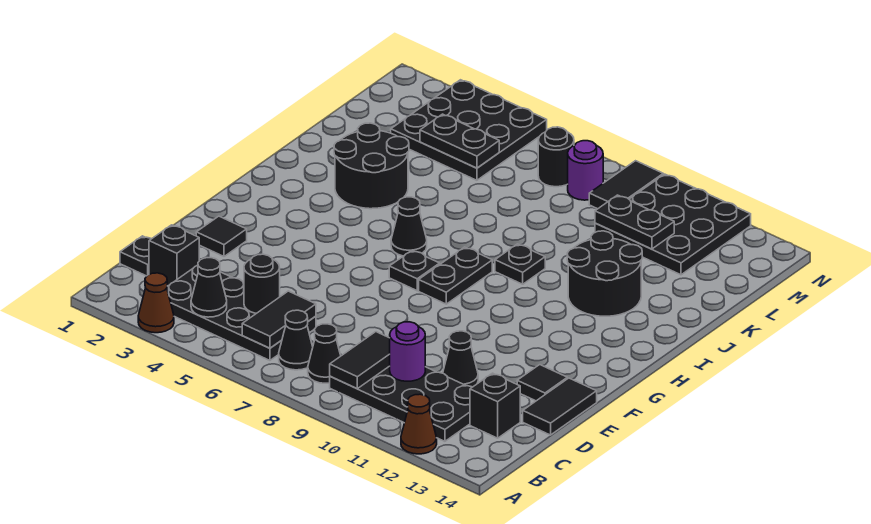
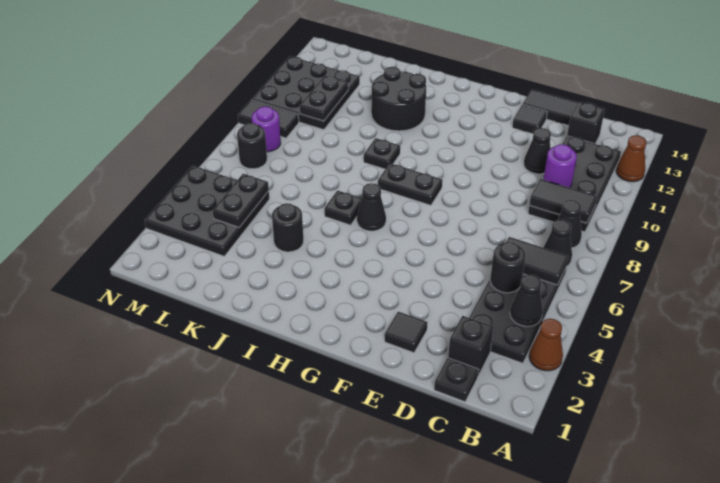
black 1x1 plate [389,250,440,291] -> black 1x1 plate moved to [324,190,362,225]
black 2x2 round brick [334,123,409,209] -> black 1x1 round brick [272,203,303,252]

